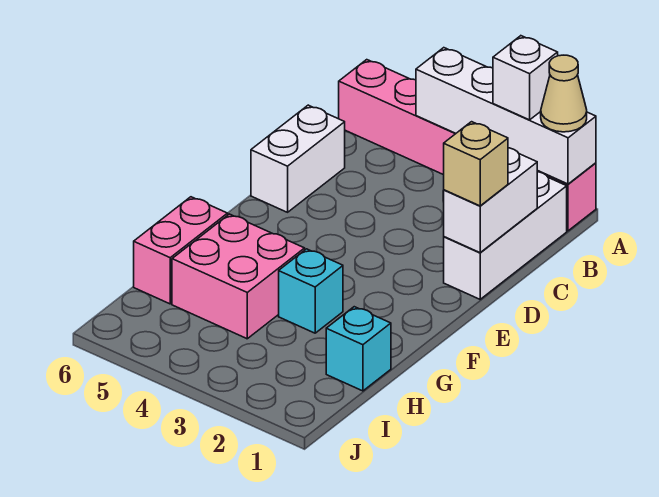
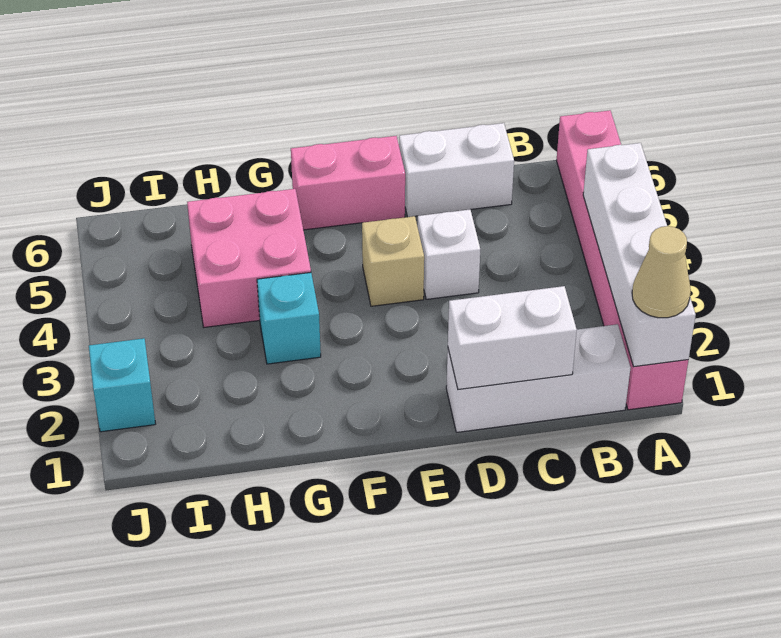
white 1x1 brick [493,36,558,120] -> white 1x1 brick moved to [418,209,480,299]
tan 1x1 brick [444,122,508,206] -> tan 1x1 brick moved to [362,216,424,306]
pink 1x2 brick [134,197,228,304] -> pink 1x2 brick moved to [291,136,405,230]
cyan 1x1 brick [326,307,391,391] -> cyan 1x1 brick moved to [89,338,155,432]

